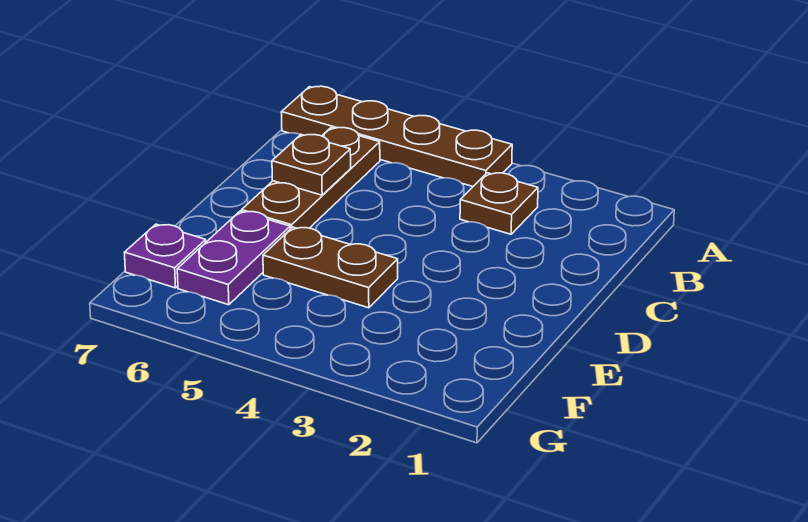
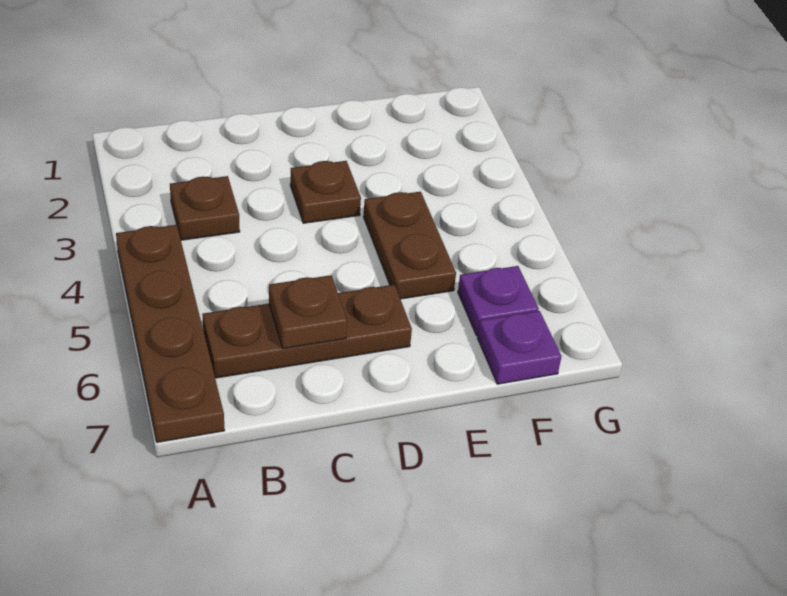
none -> brown 1x1 plate [290,161,361,223]
purple 1x2 plate [177,211,290,305] -> purple 1x1 plate [458,266,539,336]

